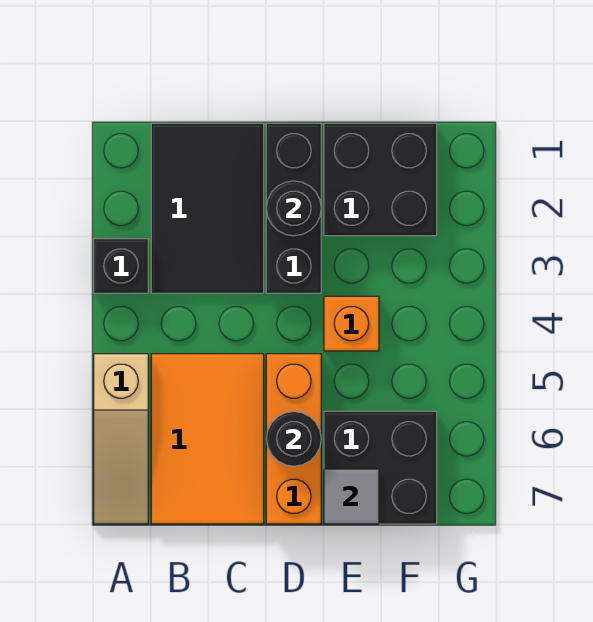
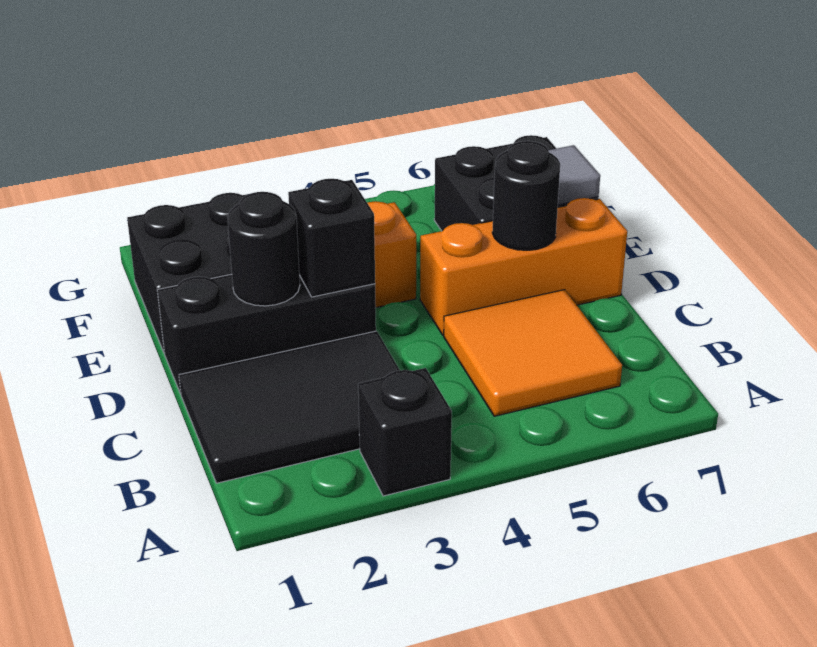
tan 1x3 slope [94,354,148,524] -> none
orange 2x3 tile [151,354,264,524] -> orange 2x2 tile [444,290,622,416]
none -> black 1x1 brick [288,179,375,297]

